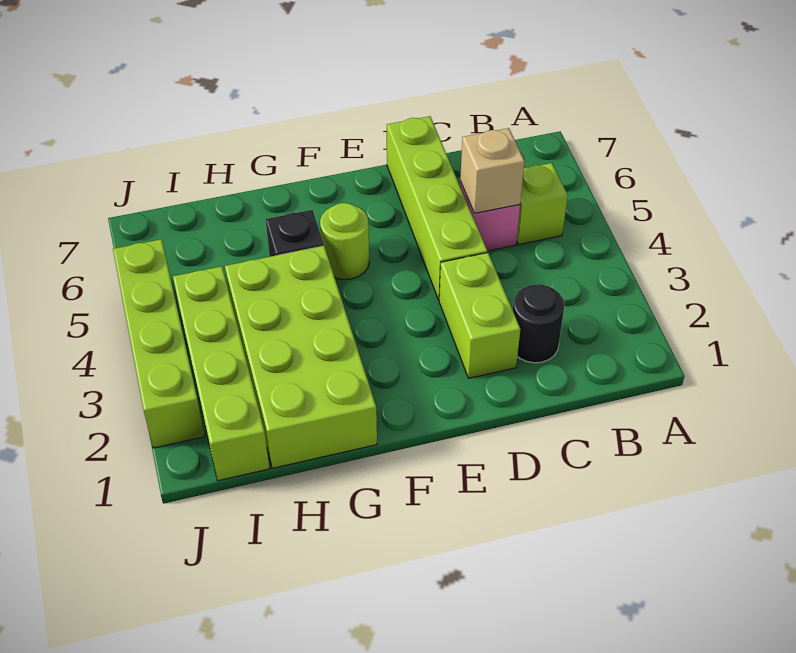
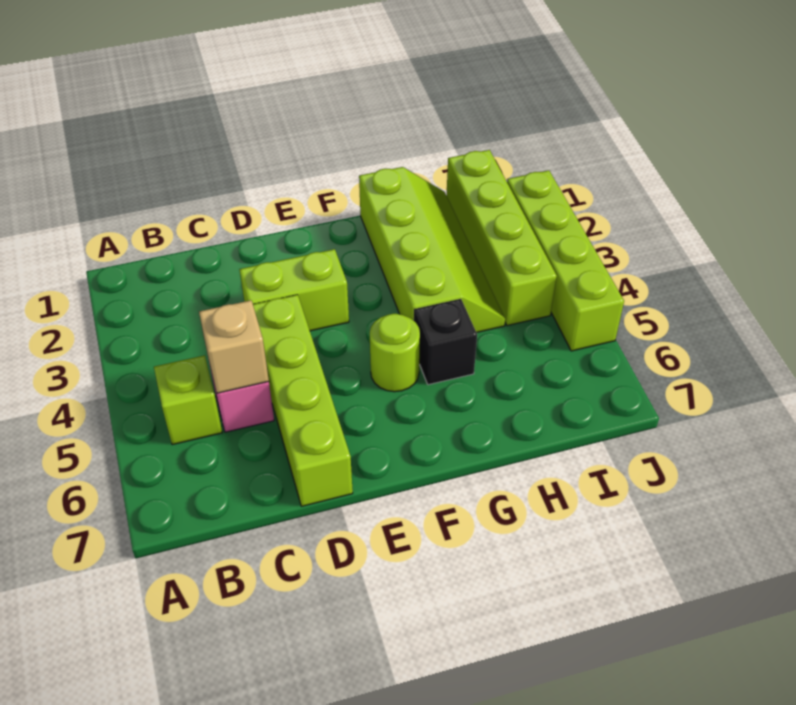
black 1x1 round brick [513,284,565,363] -> none
lime 1x2 brick [439,253,520,378] -> lime 1x2 brick turned to [239,249,349,331]
lime 2x4 brick [225,246,377,468] -> lime 2x4 slope [359,167,505,333]

